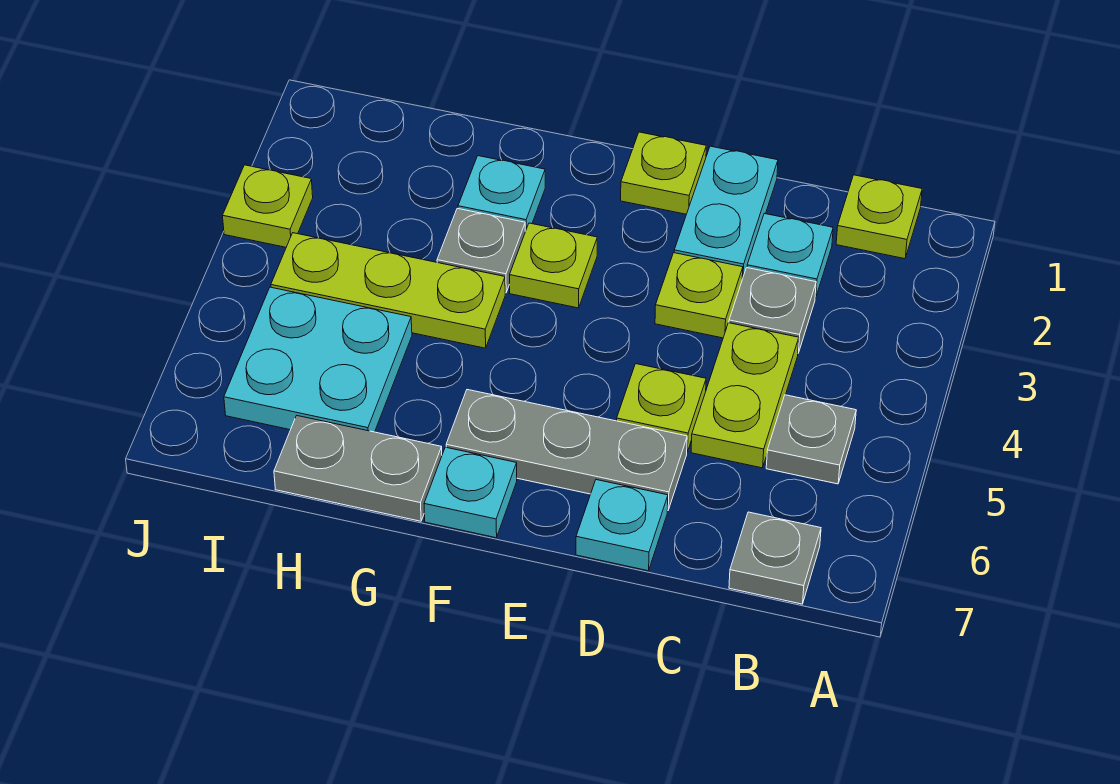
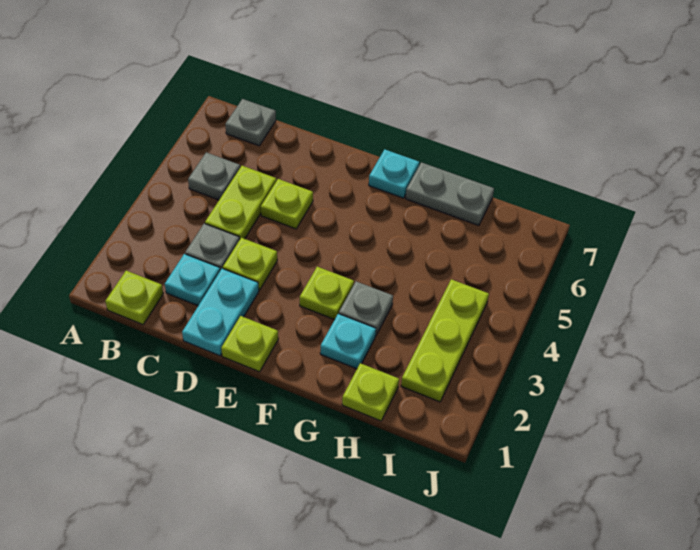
grey 1x3 plate [446,390,687,511] -> none
cyan 1x1 plate [576,480,668,571] -> none
lime 1x3 plate [271,233,505,348] -> lime 1x3 plate turned to [401,279,489,402]
cyan 2x2 plate [224,287,412,432] -> none
lime 1x1 plate [223,165,313,247] -> lime 1x1 plate moved to [342,363,399,421]

